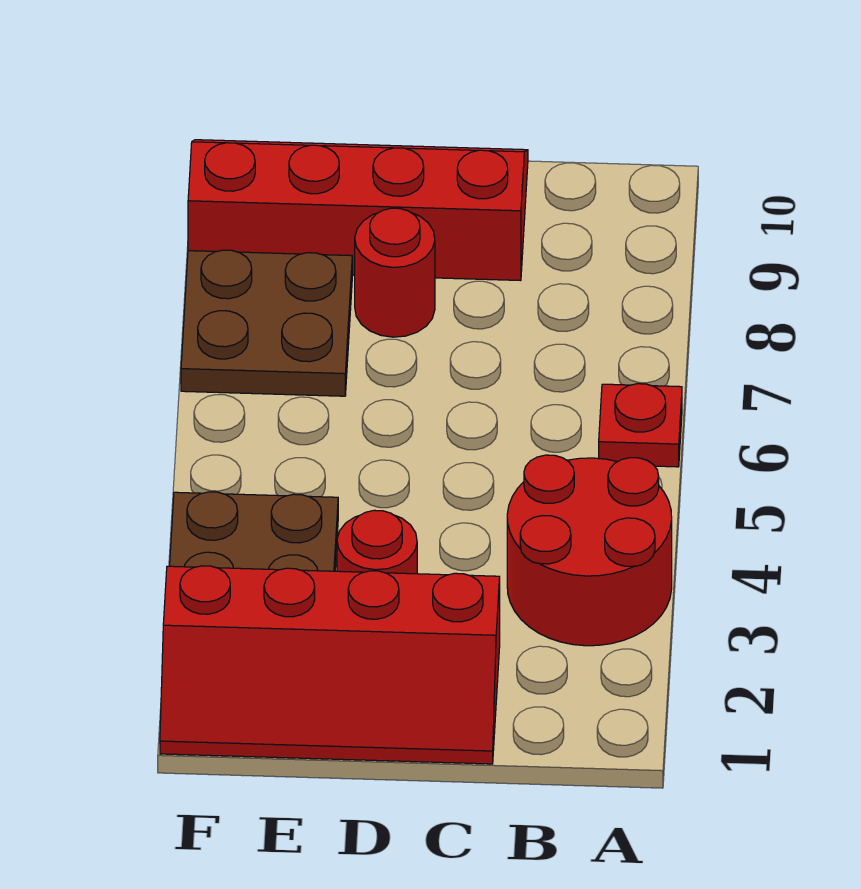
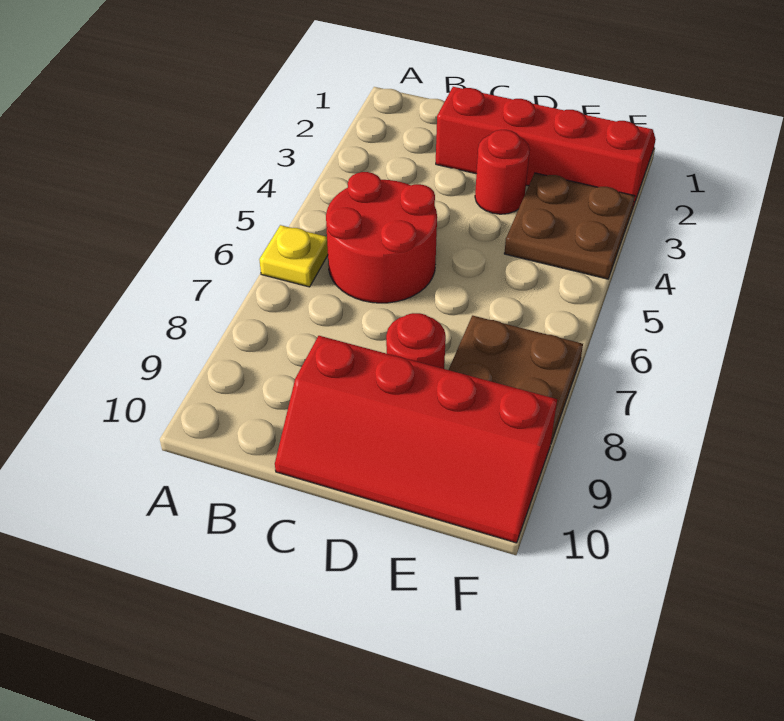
red 2x2 round brick [507,455,672,646] -> red 2x2 round brick moved to [326,172,437,303]
red 1x1 plate [599,384,682,467] -> yellow 1x1 plate [259,225,328,287]

